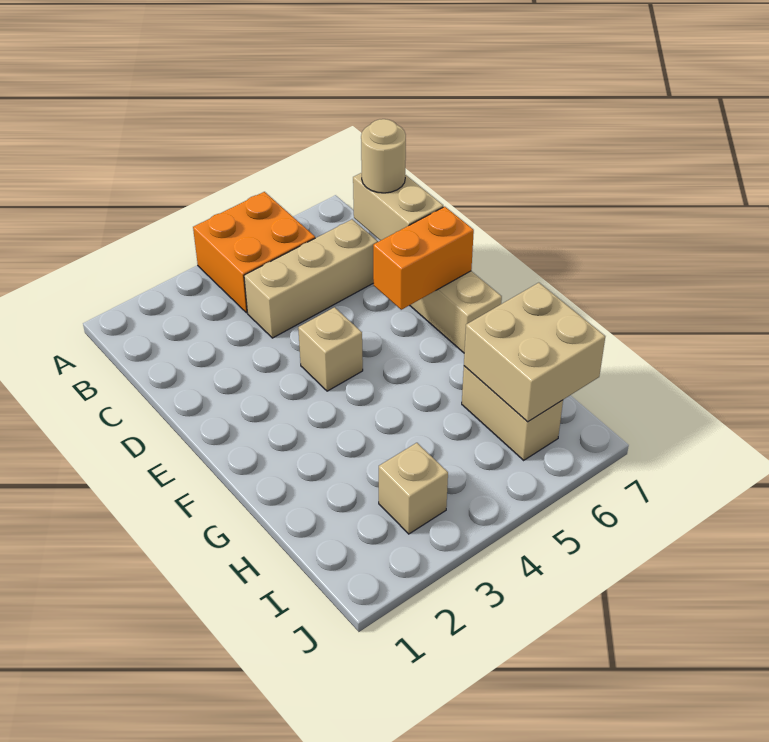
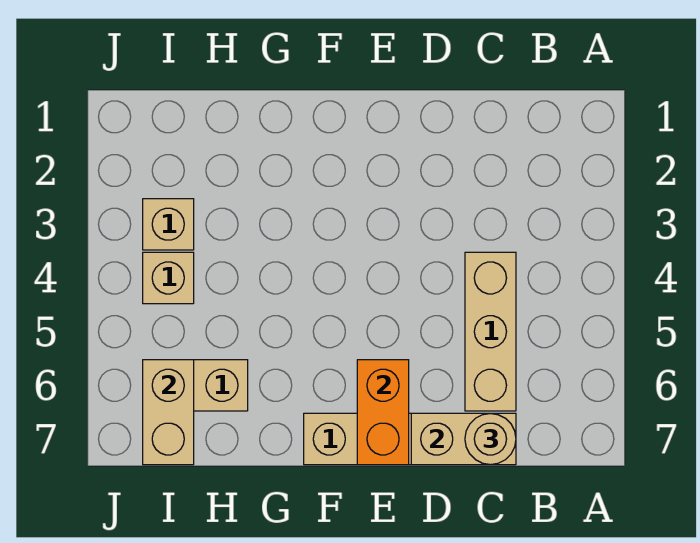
orange 2x2 brick [193,192,315,313] -> none
tan 1x1 brick [298,307,363,391] -> tan 1x1 brick moved to [143,252,194,304]
tan 2x2 brick [464,283,605,422] -> tan 1x2 brick [143,360,194,465]

